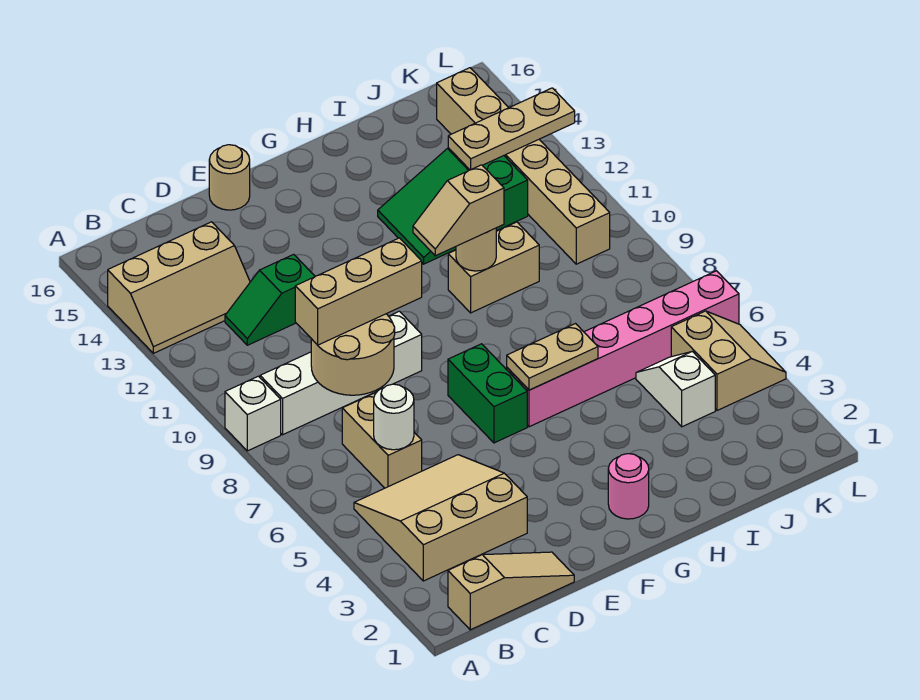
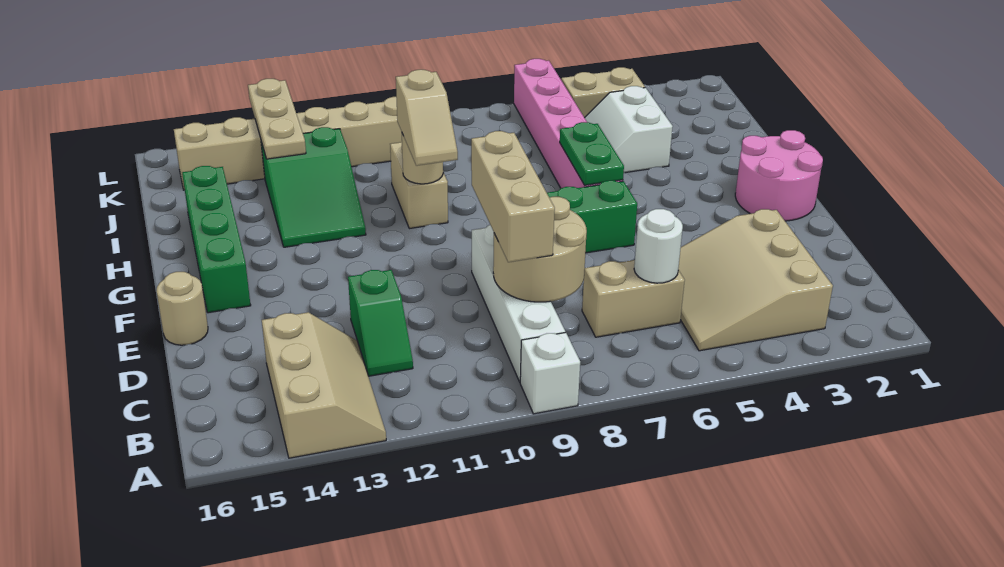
tan 1x3 slope [448,552,574,630] -> none
none -> green 1x4 brick [182,166,251,313]
pink 1x1 round brick [608,454,649,519] -> pink 2x2 round brick [735,130,823,221]
tan 1x2 plate [507,324,598,390] -> green 1x2 plate [560,122,624,185]
white 1x2 slope [636,351,715,427] -> white 2x2 slope [585,86,673,173]

